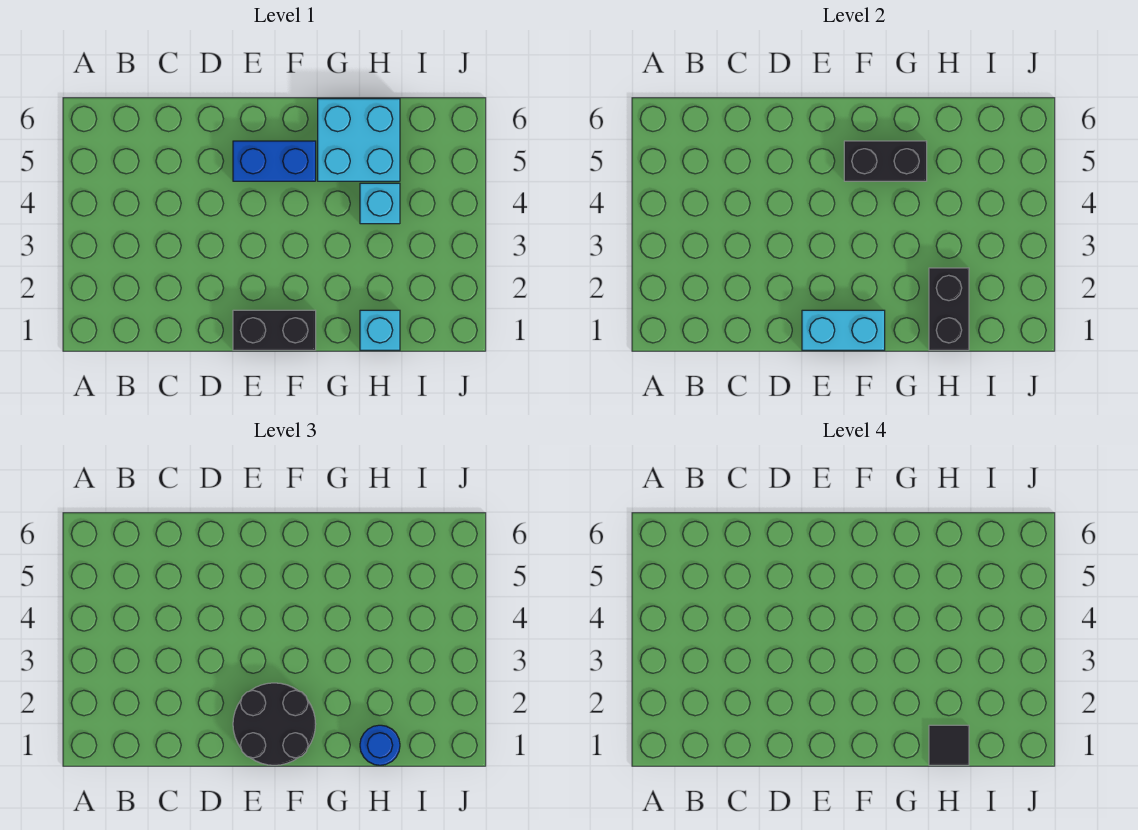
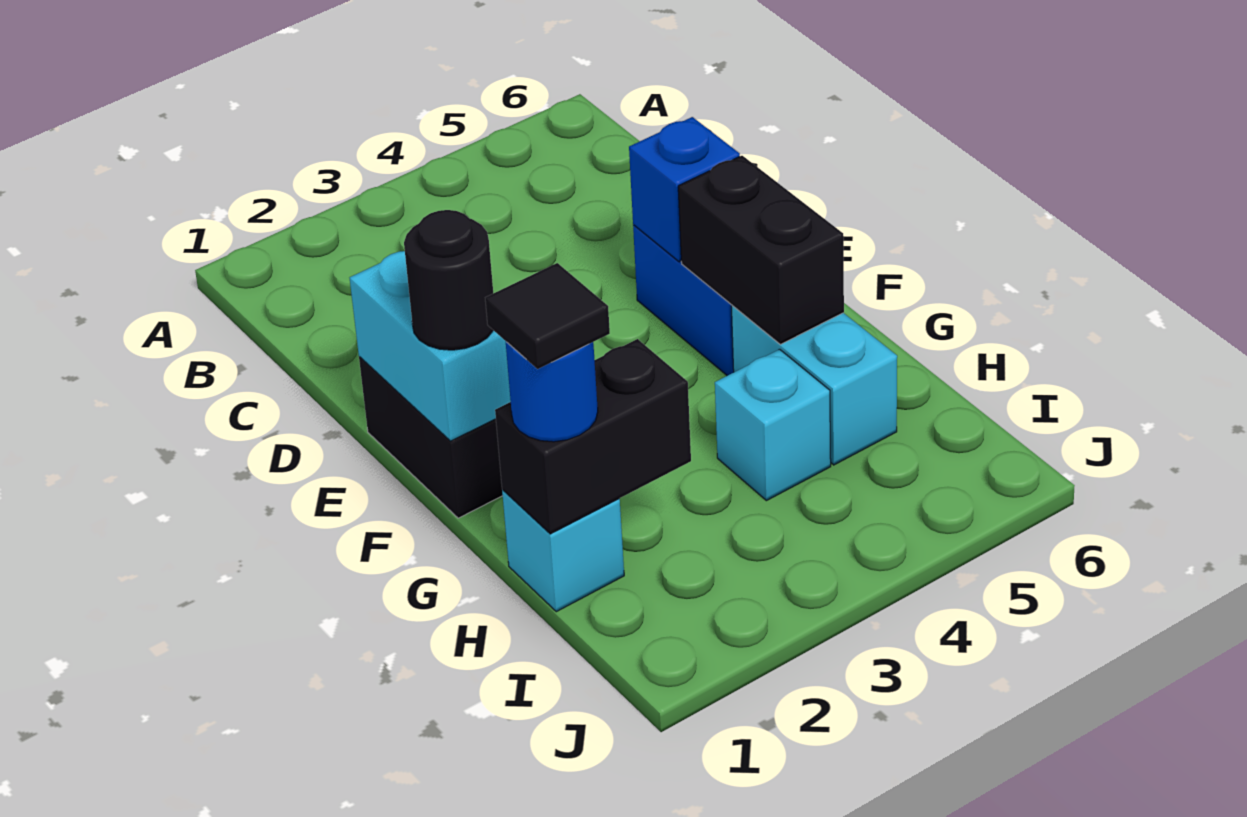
black 2x2 round brick [233,683,316,765] -> black 1x1 round brick [404,210,493,350]
none -> blue 1x1 brick [629,117,740,262]
cyan 2x2 brick [318,99,400,181] -> cyan 1x2 brick [732,306,897,465]

